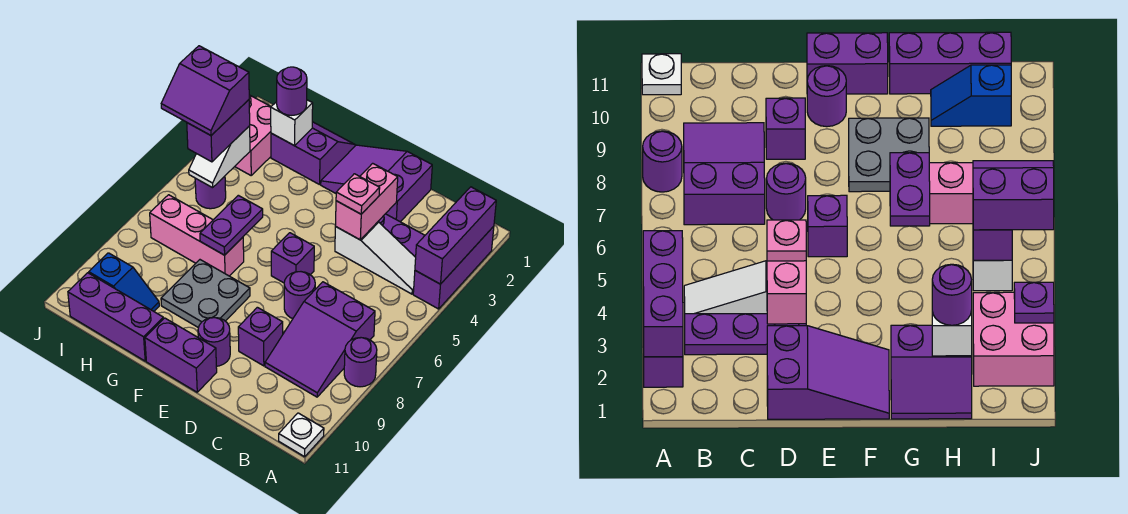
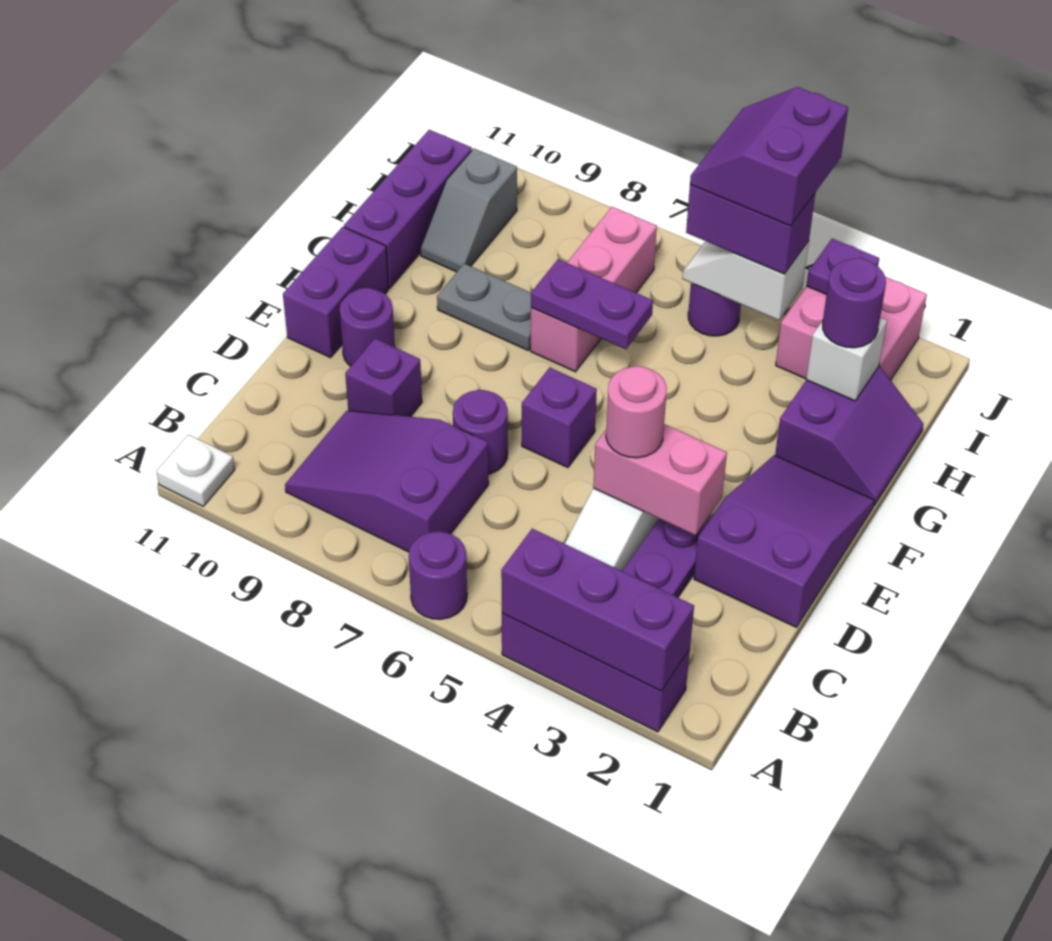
purple 1x1 round brick [344,338,377,387] -> purple 1x1 round brick moved to [409,532,467,619]
pink 1x1 plate [336,174,380,214] -> pink 1x1 round brick [606,366,667,458]
grey 2x2 plate [161,260,250,328] -> grey 1x2 plate [437,264,531,350]
blue 1x2 slope [89,253,159,311] -> grey 1x2 slope [420,149,517,272]

